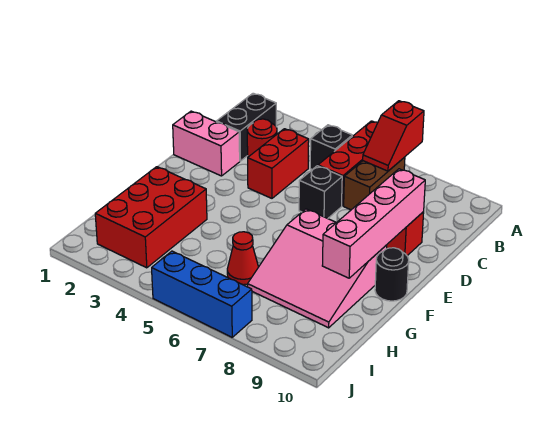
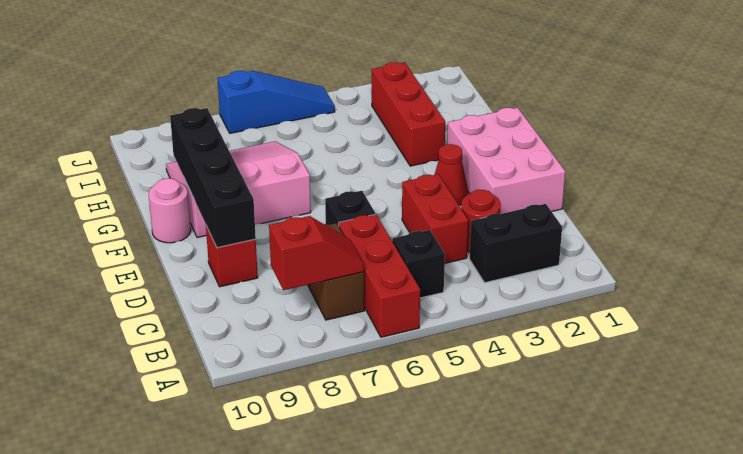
red 1x2 slope [363,101,424,171] -> red 1x2 slope turned to [269,216,364,290]
black 1x2 brick [216,93,276,161] -> black 1x2 brick turned to [469,204,562,283]
pink 1x2 brick [173,111,240,176] -> pink 2x3 brick [447,108,565,214]
pink 1x4 brick [322,169,425,278] -> black 1x4 brick [170,108,256,248]
black 1x1 round brick [375,248,409,301] -> pink 1x1 round brick [149,178,191,243]
red 2x3 brick [95,167,207,268] -> red 1x3 brick [372,62,445,166]
red 1x1 cone [227,232,258,285] -> red 1x1 cone moved to [435,144,468,205]
blue 1x3 brick [152,251,252,337] -> blue 1x3 slope [217,71,335,133]

